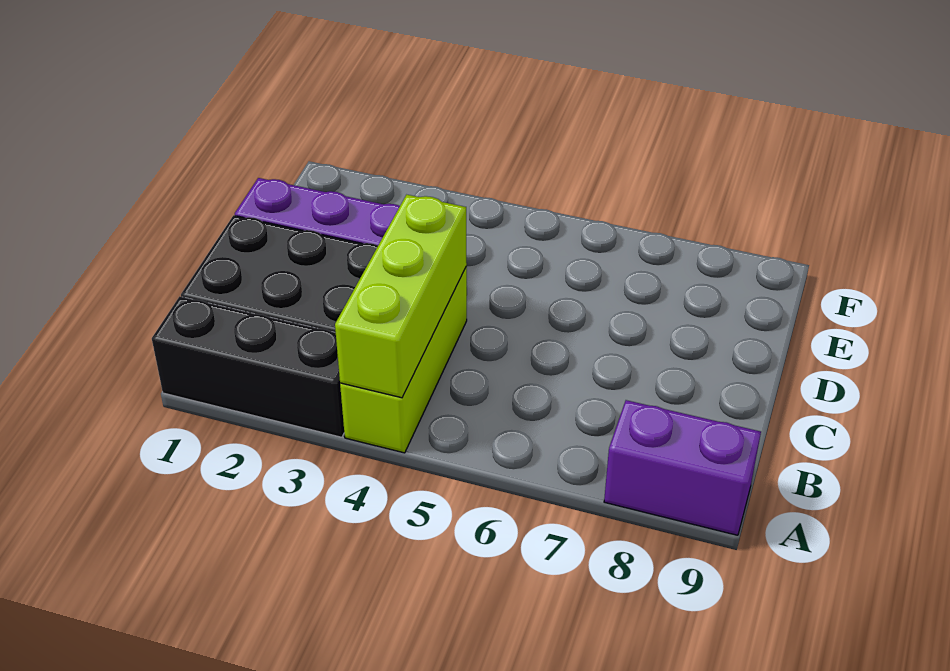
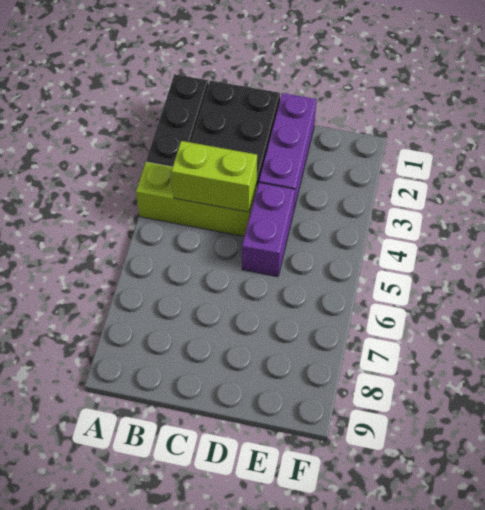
lime 1x3 brick [335,195,467,398] -> lime 1x2 brick [171,141,257,212]
purple 1x2 brick [604,400,761,535] -> purple 1x2 brick moved to [242,183,295,277]

